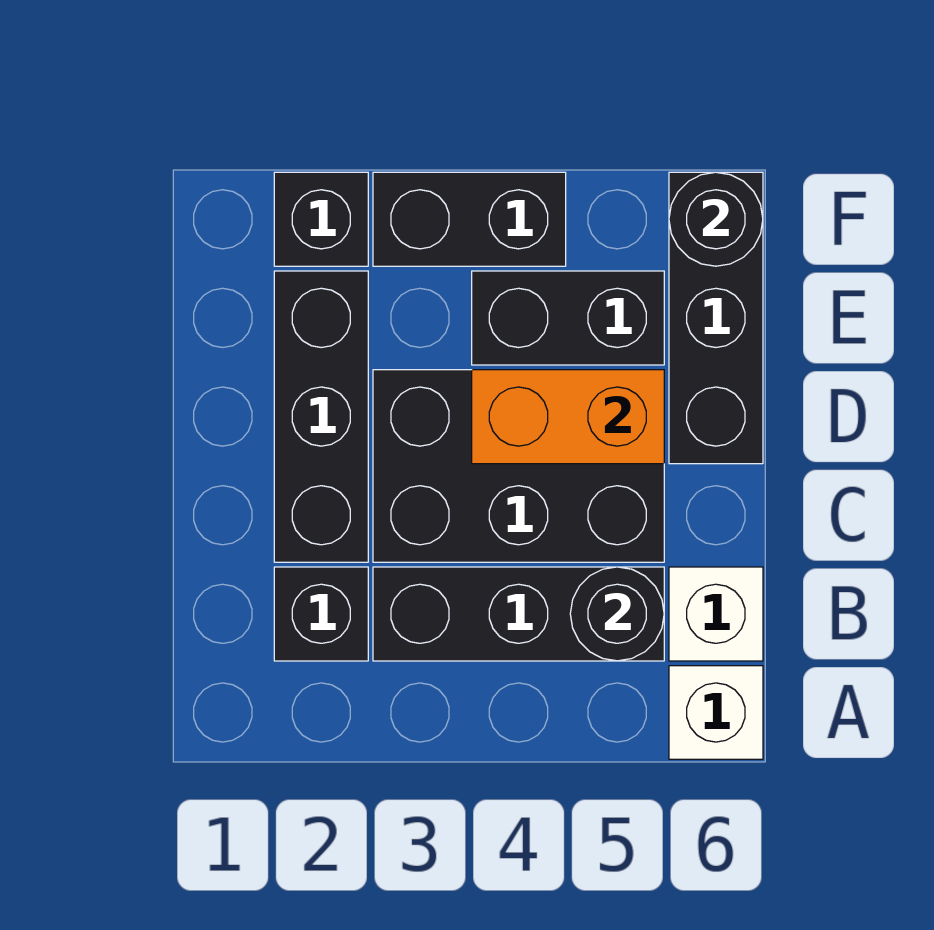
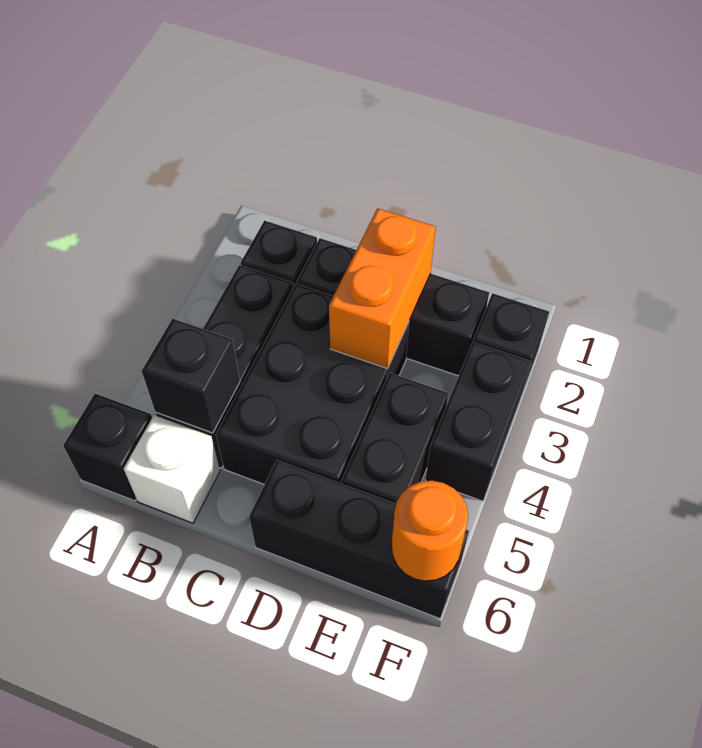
white 1x1 brick [669,666,763,759] -> black 1x1 brick [63,394,152,501]
black 1x1 round brick [570,567,664,661] -> black 1x1 brick [142,318,240,433]
orange 1x2 brick [472,370,664,464] -> orange 1x2 brick moved to [329,208,436,369]
black 1x1 round brick [669,172,763,266] -> orange 1x1 round brick [391,481,468,581]

